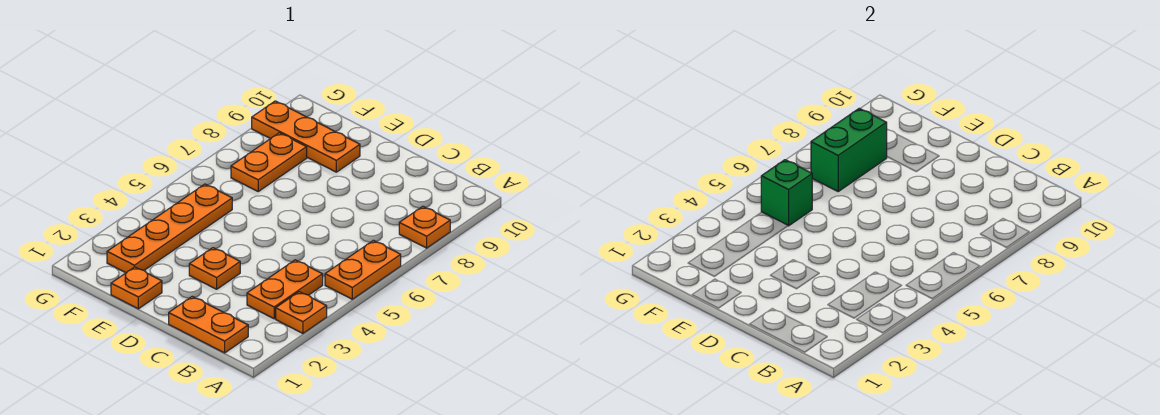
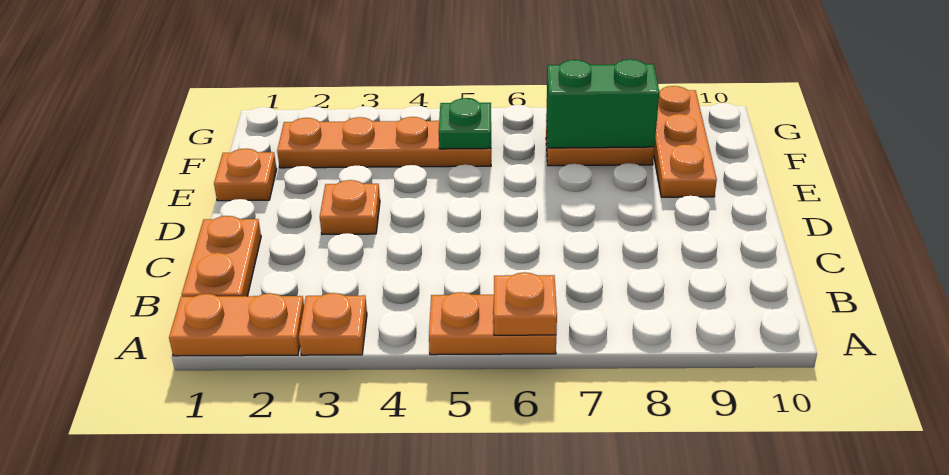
orange 1x1 plate [399,206,450,248] -> orange 1x1 plate moved to [494,272,557,335]
orange 1x2 plate [247,260,323,319] -> orange 1x2 plate moved to [169,293,304,356]
green 1x1 brick [761,160,812,226] -> green 1x1 plate [439,98,491,149]

